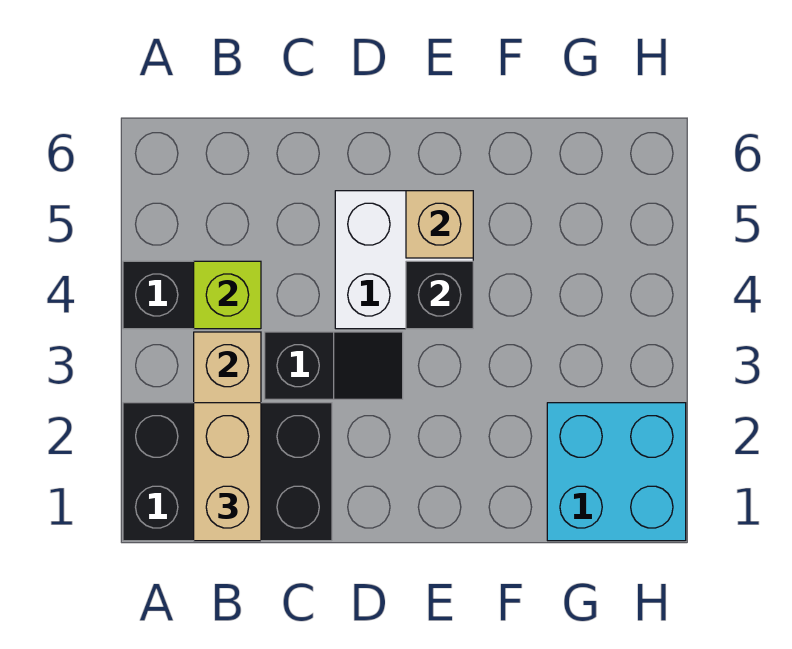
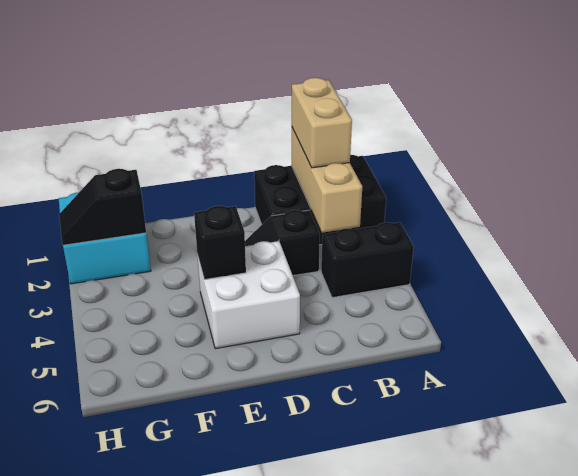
lime 1x1 brick [194,261,261,329] -> none
tan 1x1 brick [406,191,473,258] -> none
none -> black 1x2 slope [59,169,146,245]

